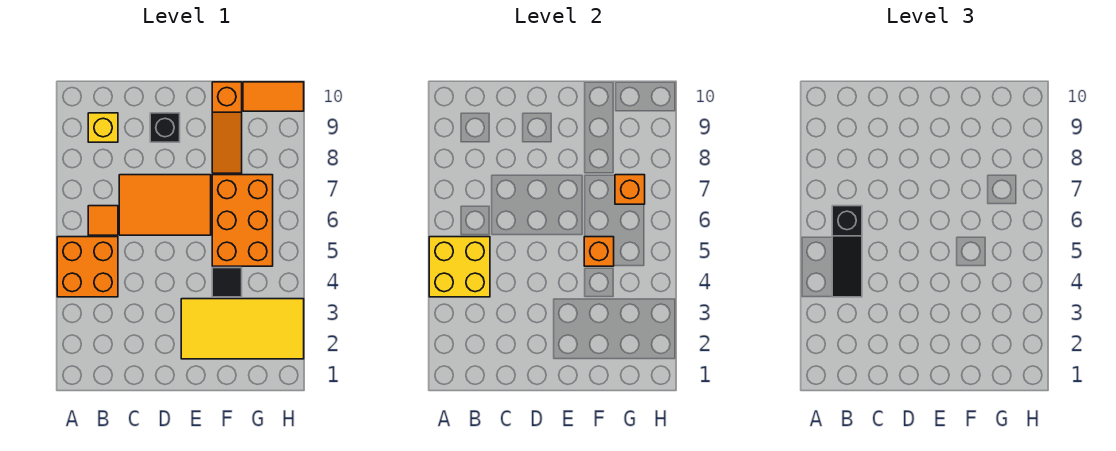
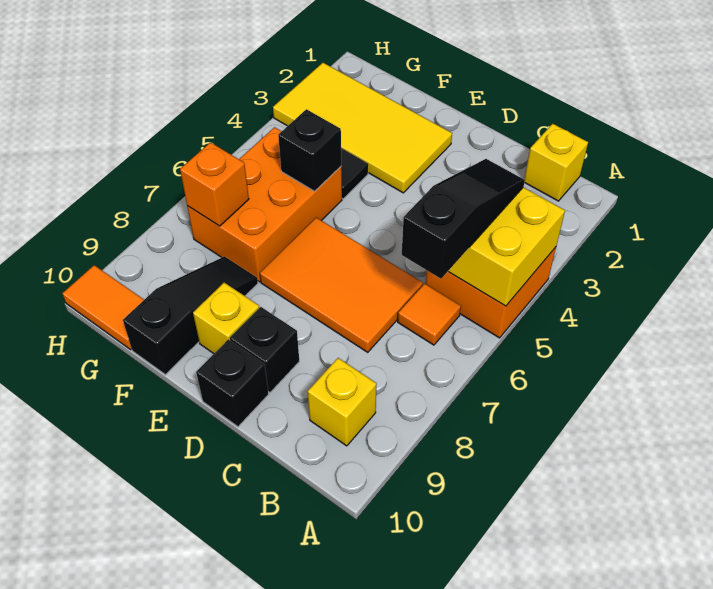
none -> yellow 1x1 brick [524,124,588,201]
none -> black 1x1 brick [196,339,269,427]
none -> yellow 1x1 brick [193,283,259,354]
orange 1x1 brick [584,237,614,266] -> black 1x1 brick [278,109,341,191]
orange 1x3 slope [212,82,242,173] -> black 1x3 slope [123,256,258,375]

